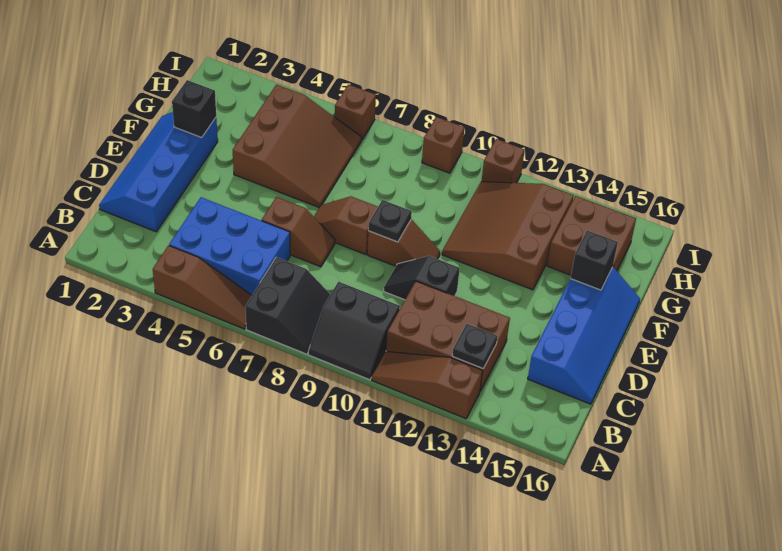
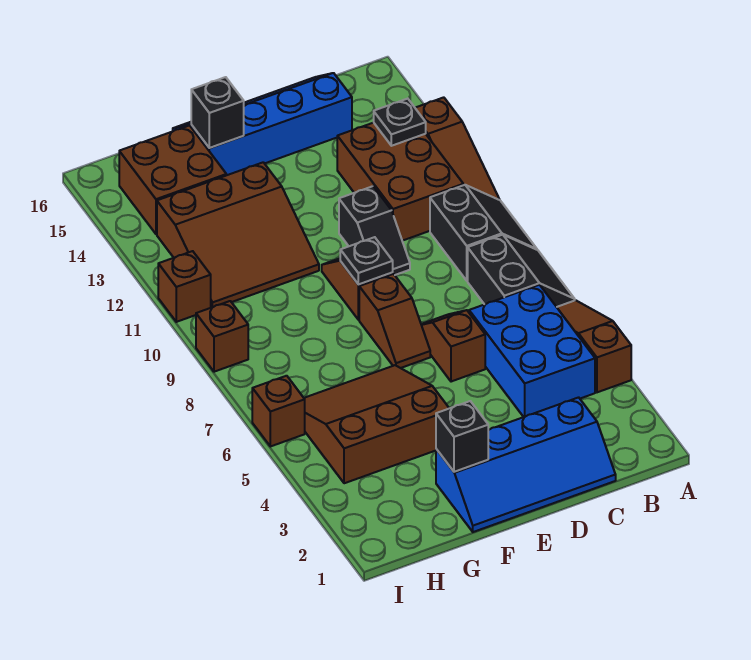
black 2x2 slope [245,257,331,354] -> black 2x2 slope turned to [468,235,575,307]

